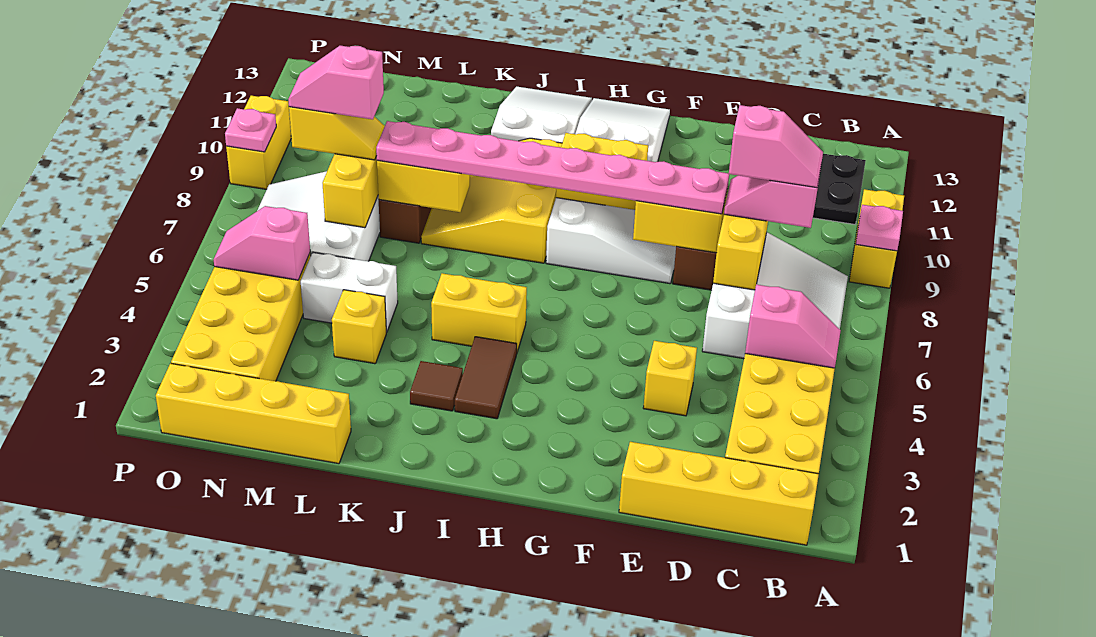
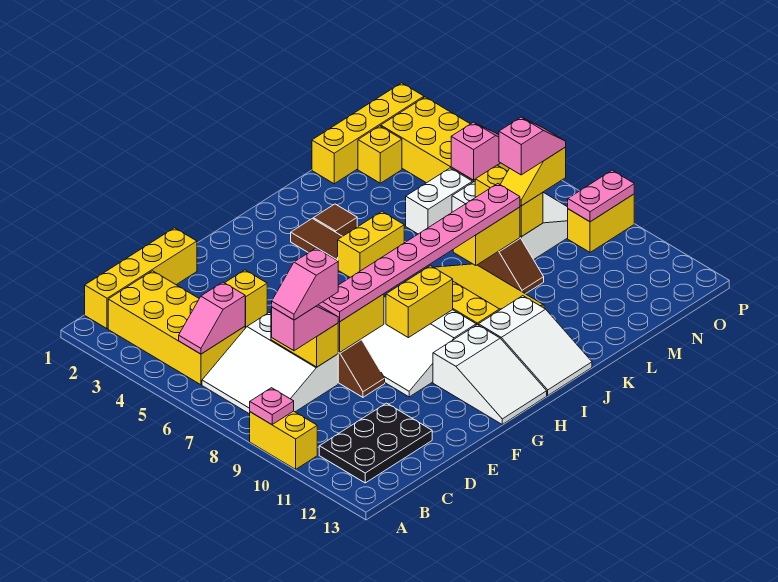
yellow 1x1 brick [332,290,386,364] -> yellow 1x1 brick moved to [358,126,402,183]
yellow 1x2 brick [226,96,291,189] -> yellow 1x2 brick turned to [568,194,634,252]
pink 1x1 plate [225,108,276,152] -> pink 1x2 plate [568,170,634,222]

